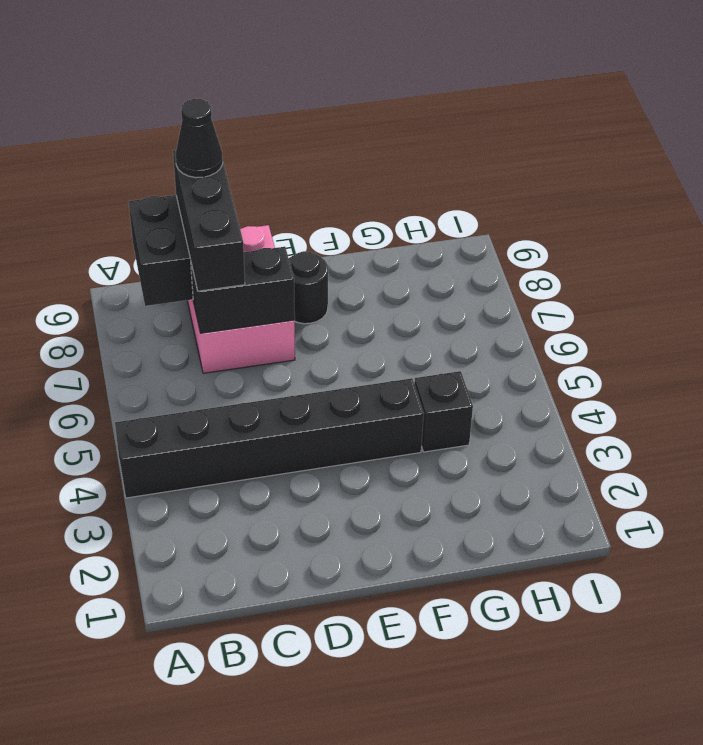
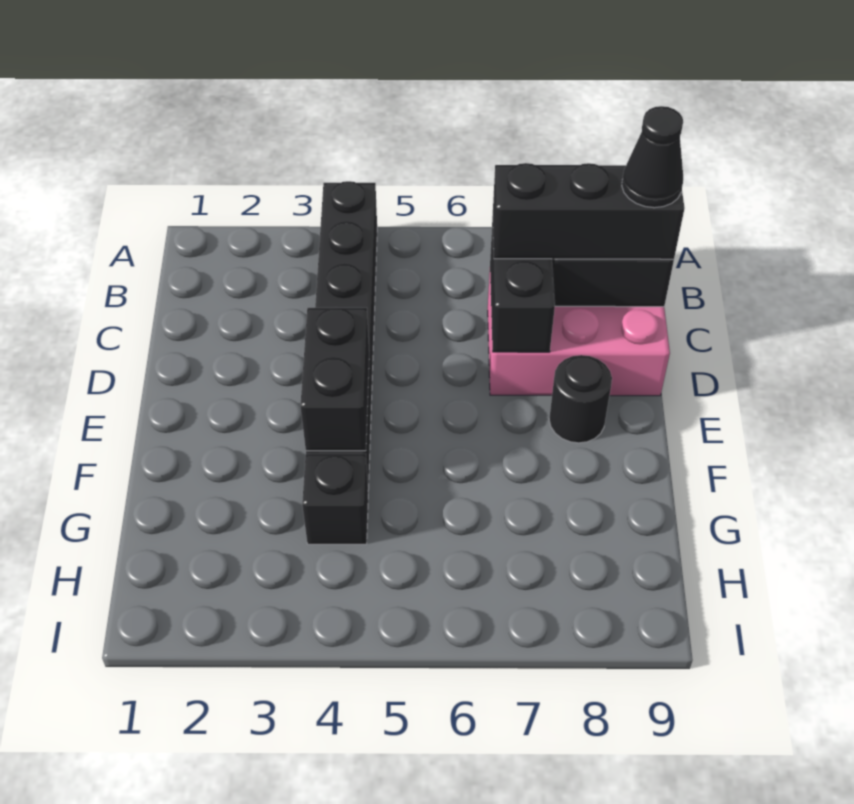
none -> black 1x2 brick [300,308,369,451]

